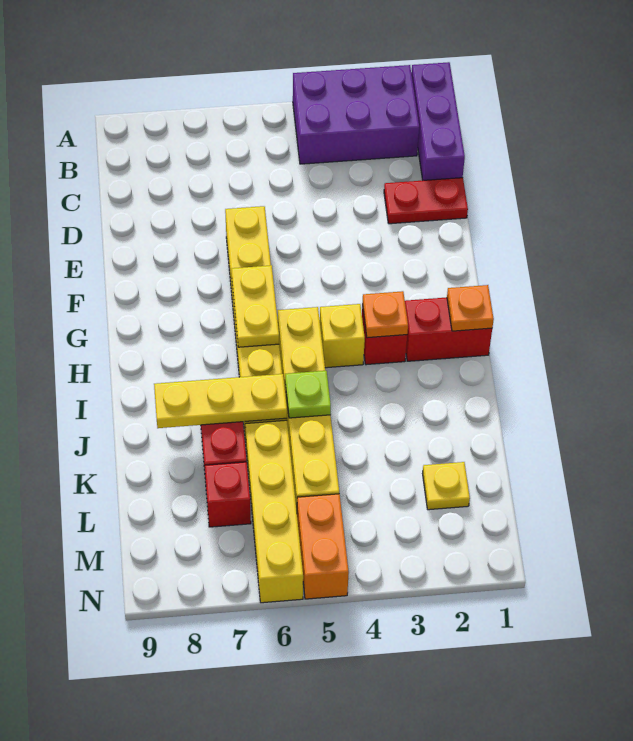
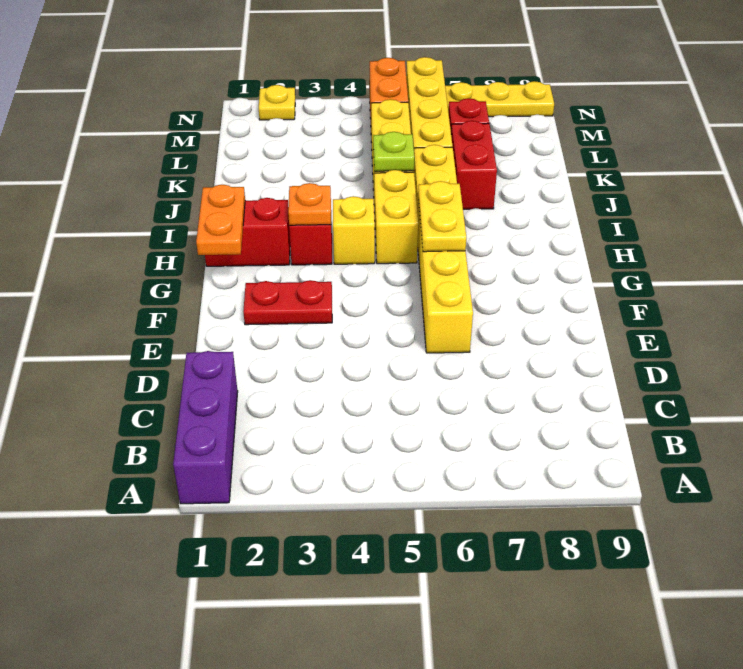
purple 2x3 brick [293,65,419,164] -> none
red 1x2 plate [384,178,468,224] -> red 1x2 plate moved to [243,280,332,325]
orange 1x1 plate [447,285,494,331] -> orange 1x2 plate [196,185,245,255]
yellow 1x3 plate [154,374,287,428] -> yellow 1x3 plate moved to [445,81,554,117]
yellow 1x1 plate [423,462,470,510] -> yellow 1x1 plate moved to [259,85,295,120]

